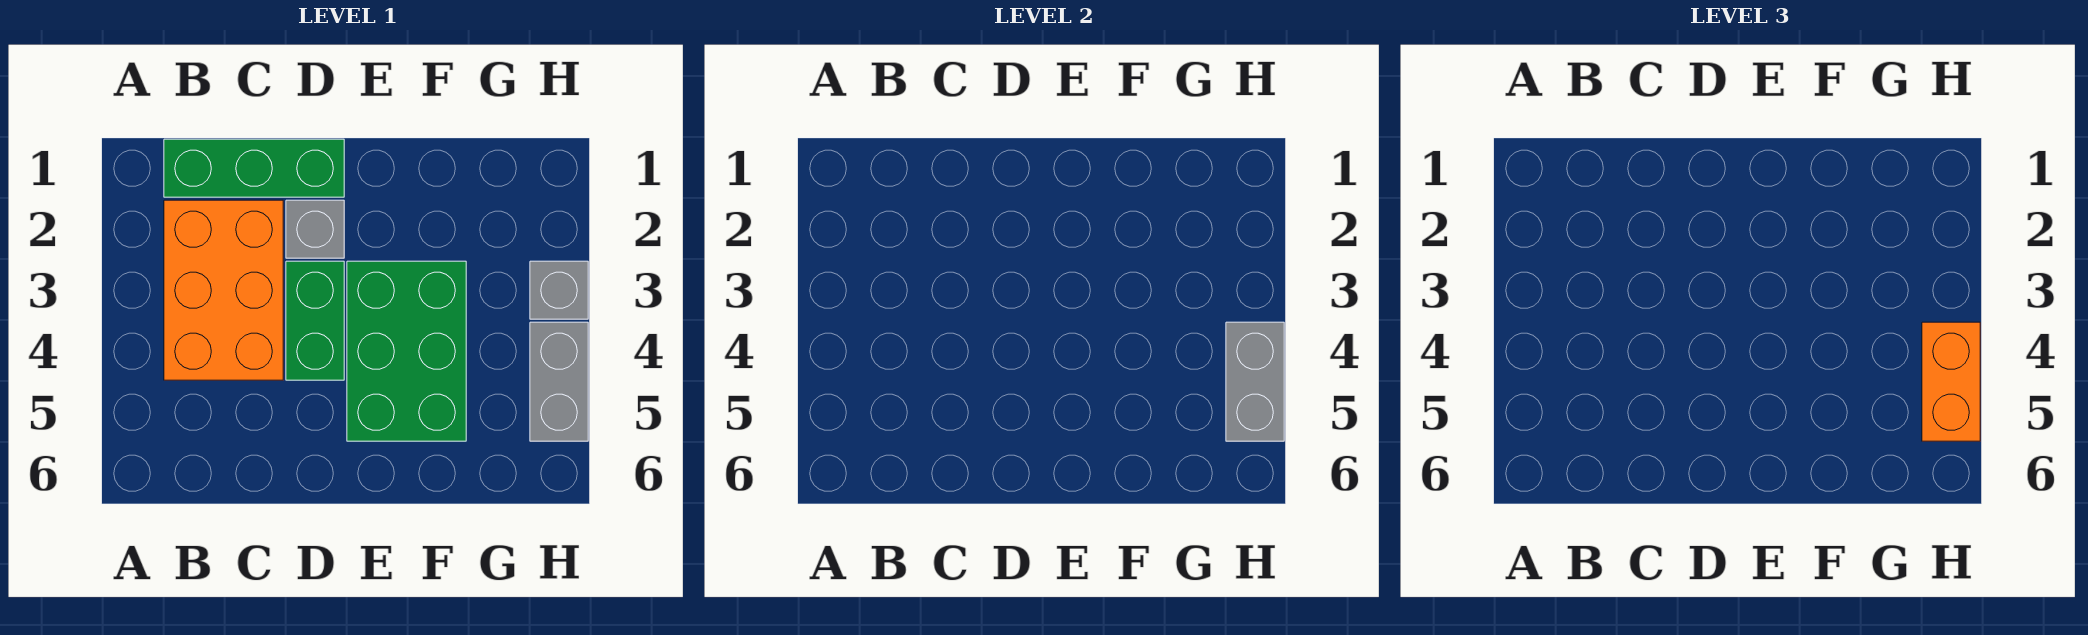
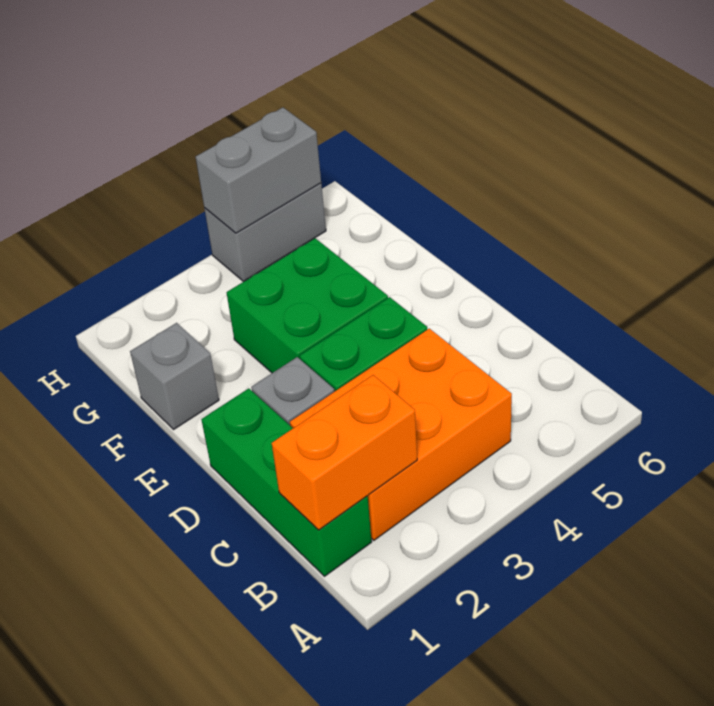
green 2x3 brick [347,261,466,441] -> green 2x2 brick [227,238,388,373]
grey 1x1 brick [530,261,588,319] -> grey 1x1 brick moved to [130,323,219,429]
orange 1x2 brick [1922,322,1980,441] -> orange 1x2 brick moved to [272,375,417,530]

